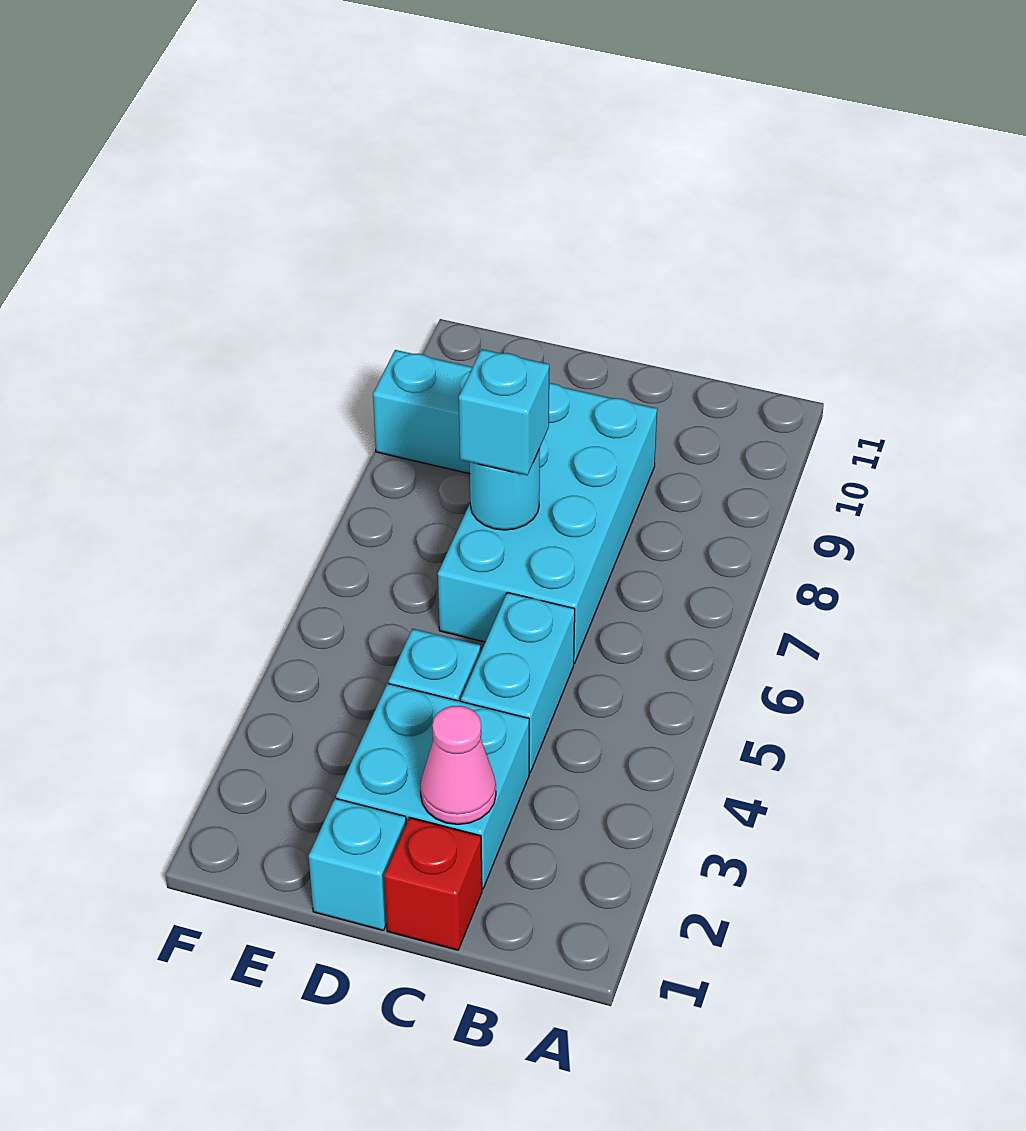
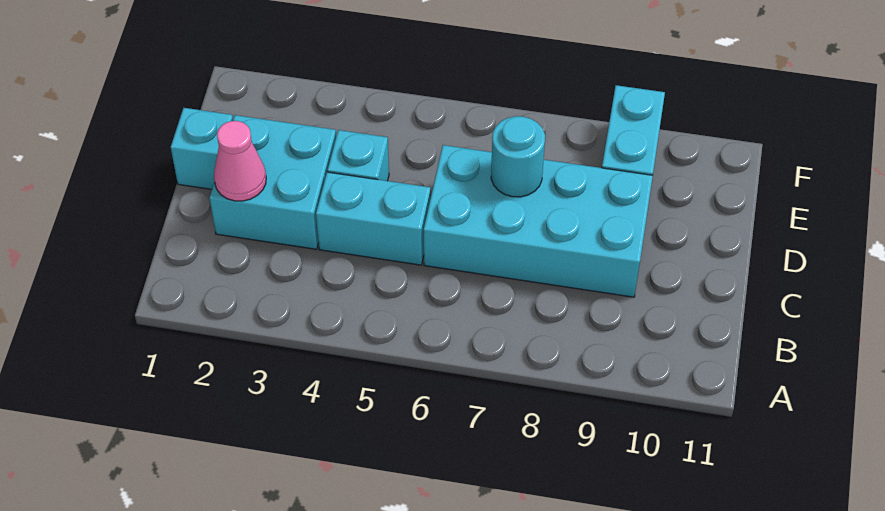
red 1x1 brick [384,817,482,950] -> none
cyan 1x1 brick [459,349,549,475] -> none

